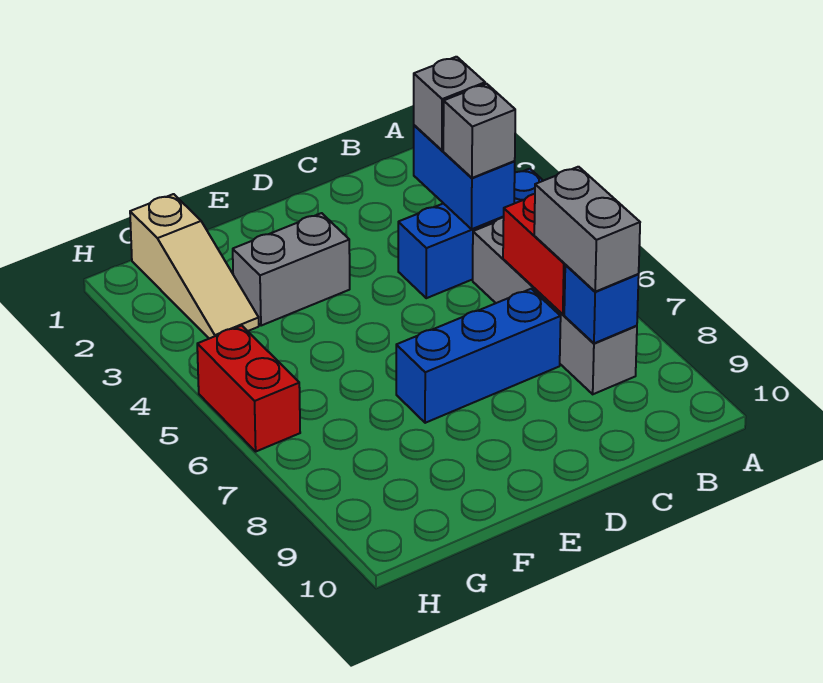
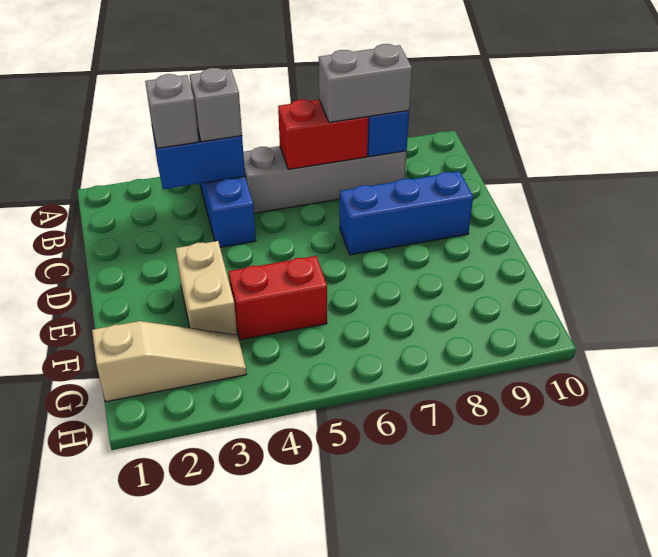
blue 1x3 brick [396,289,561,423] -> blue 1x3 brick turned to [340,171,473,255]
grey 1x2 brick [233,213,350,326] -> tan 1x2 brick [176,241,237,335]
red 1x2 brick [197,325,300,451] -> red 1x2 brick moved to [228,256,327,340]

